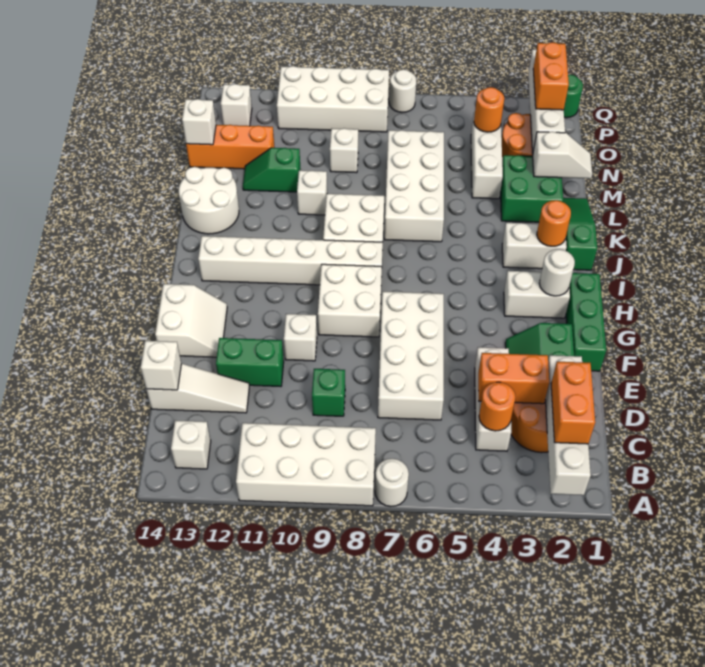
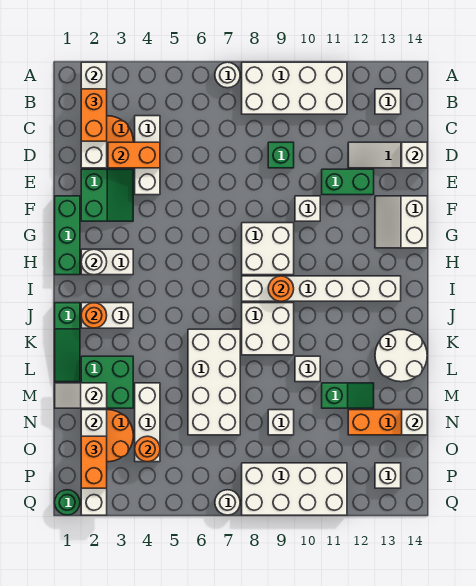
orange 1x1 round brick [479,382,515,431] -> orange 1x1 round brick moved to [268,276,294,301]
white 2x4 brick [378,292,444,420] -> none

